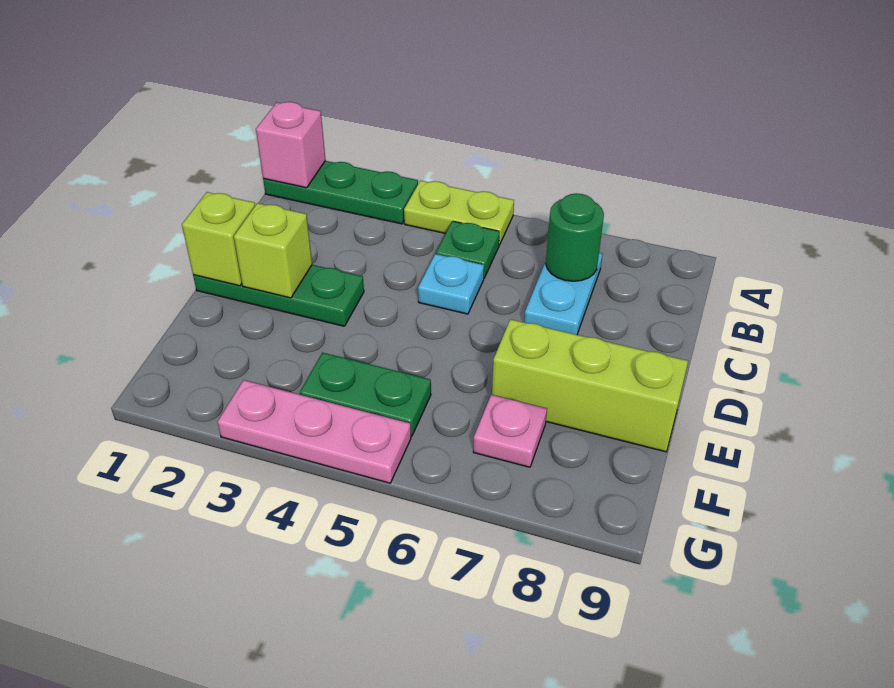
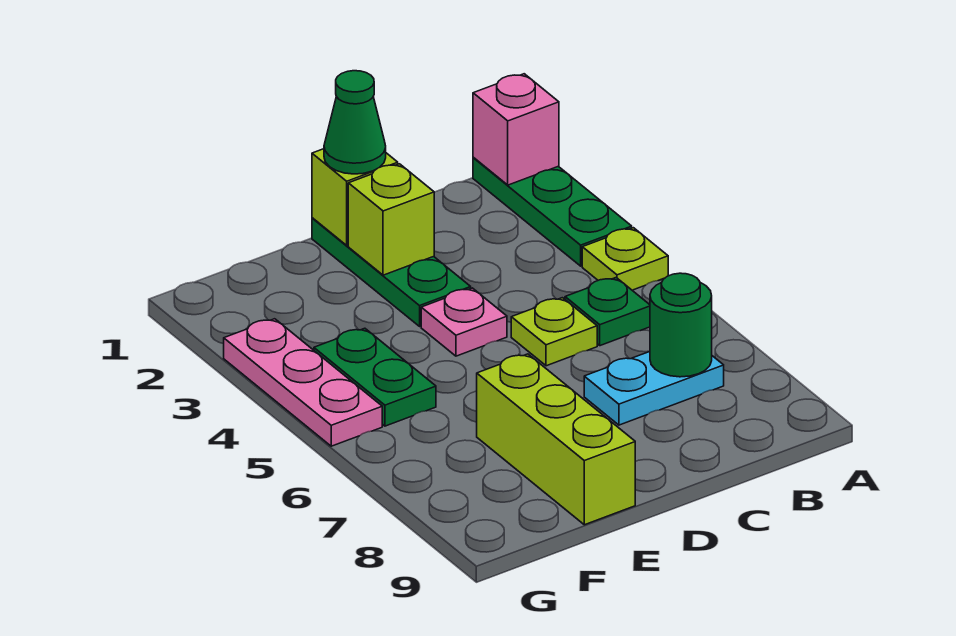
lime 1x2 plate [404,181,514,245] -> lime 1x1 plate [582,228,668,290]
cyan 1x1 plate [418,254,484,314] -> lime 1x1 plate [511,298,597,366]
none -> green 1x1 cone [324,71,386,174]
pink 1x1 plate [473,395,547,467] -> pink 1x1 plate moved to [421,288,507,356]

